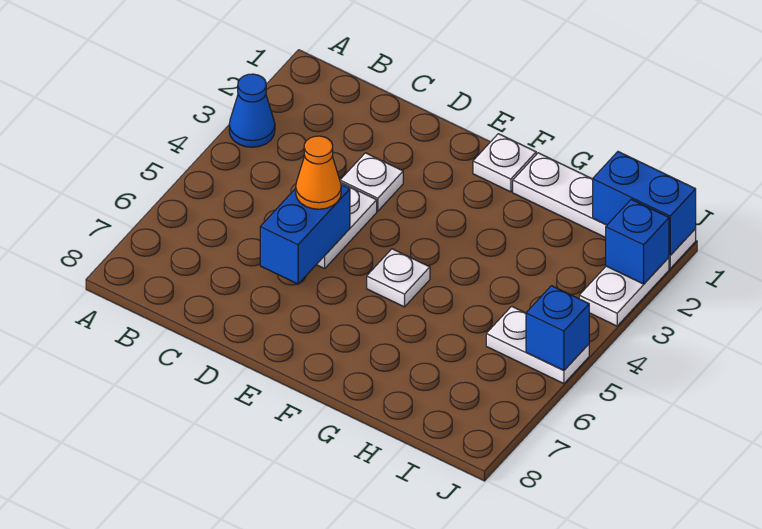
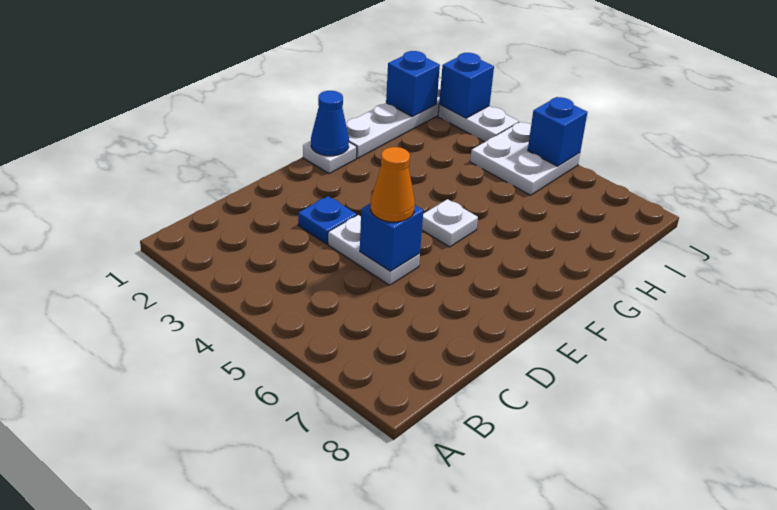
blue 1x1 cone [229,74,275,147] -> blue 1x1 cone moved to [311,91,349,156]
white 1x1 plate [340,153,403,211] -> blue 1x1 plate [298,196,357,244]
blue 1x2 brick [260,185,350,284] -> blue 1x1 brick [360,203,423,271]
blue 1x2 brick [593,152,696,255] -> blue 1x1 brick [386,51,440,117]
white 1x2 plate [486,306,589,384] -> white 2x2 plate [470,122,580,195]

